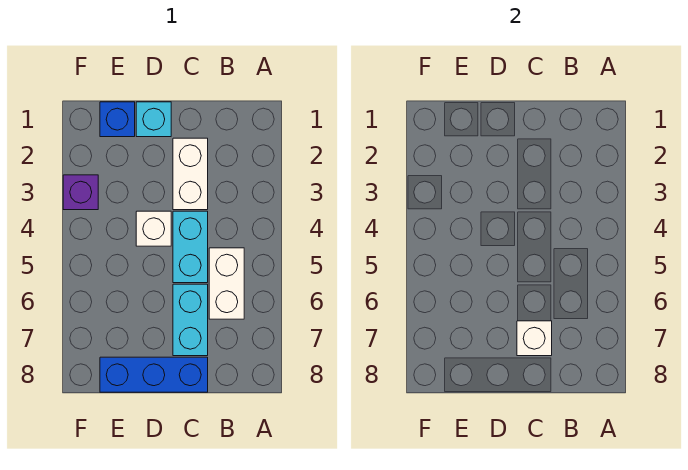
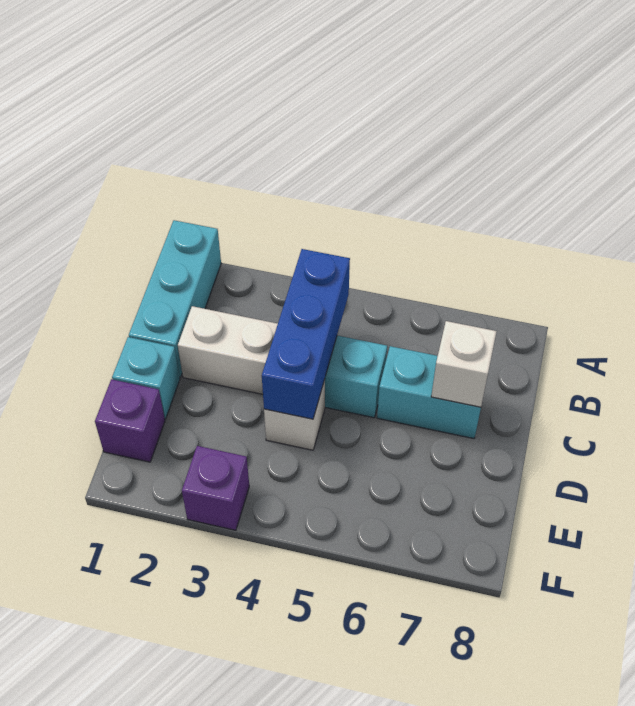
none -> cyan 1x3 brick [129,220,221,377]
white 1x2 brick [209,248,244,319] -> none
blue 1x3 brick [100,357,208,392] -> blue 1x3 brick moved to [262,249,350,419]
blue 1x1 brick [100,102,135,137] -> purple 1x1 brick [95,379,165,462]

